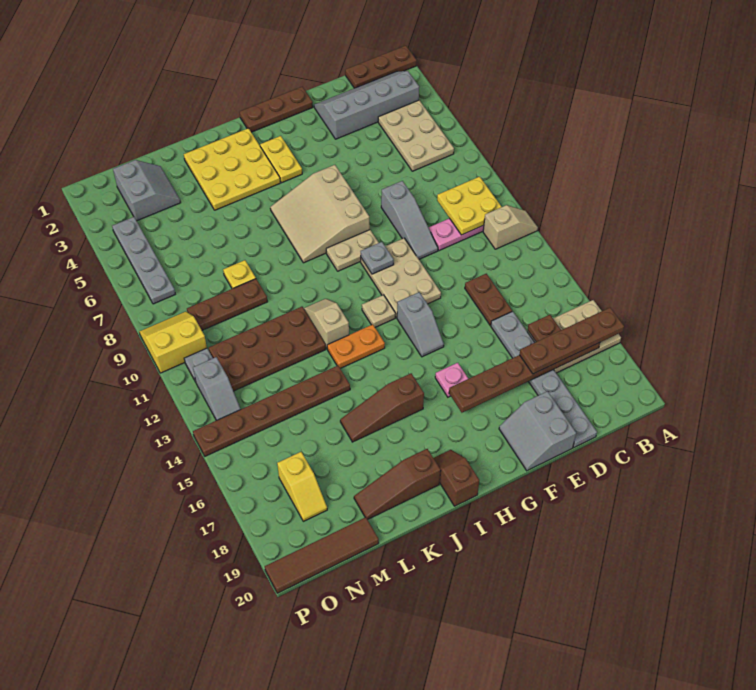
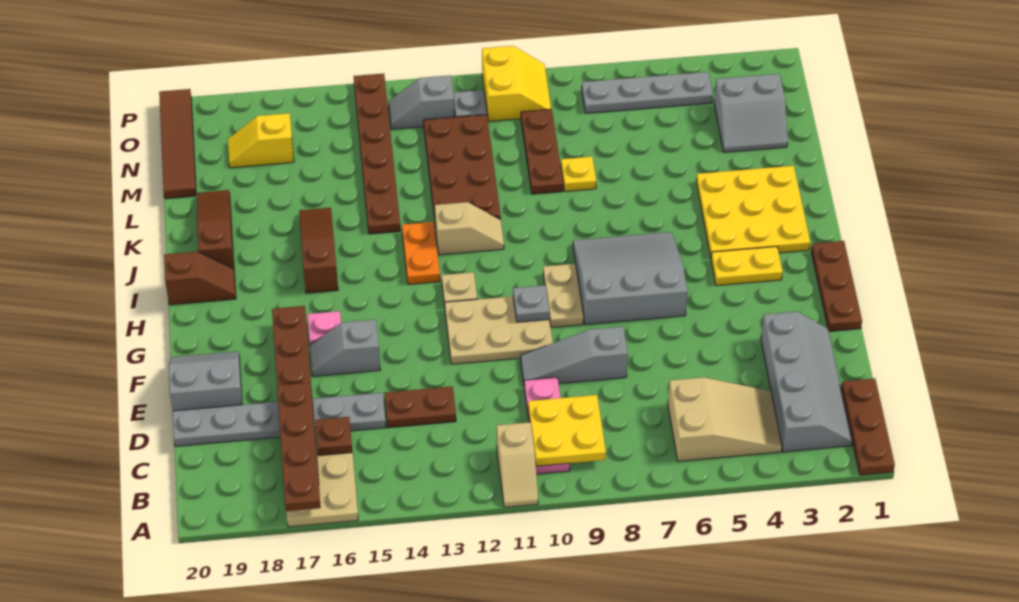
tan 2x3 plate [378,100,454,171] -> tan 2x3 slope [668,377,782,461]
tan 3x3 slope [270,165,370,263] -> grey 3x3 slope [573,232,688,324]
grey 1x2 slope [397,292,444,357] -> grey 1x2 slope moved to [310,319,380,376]

